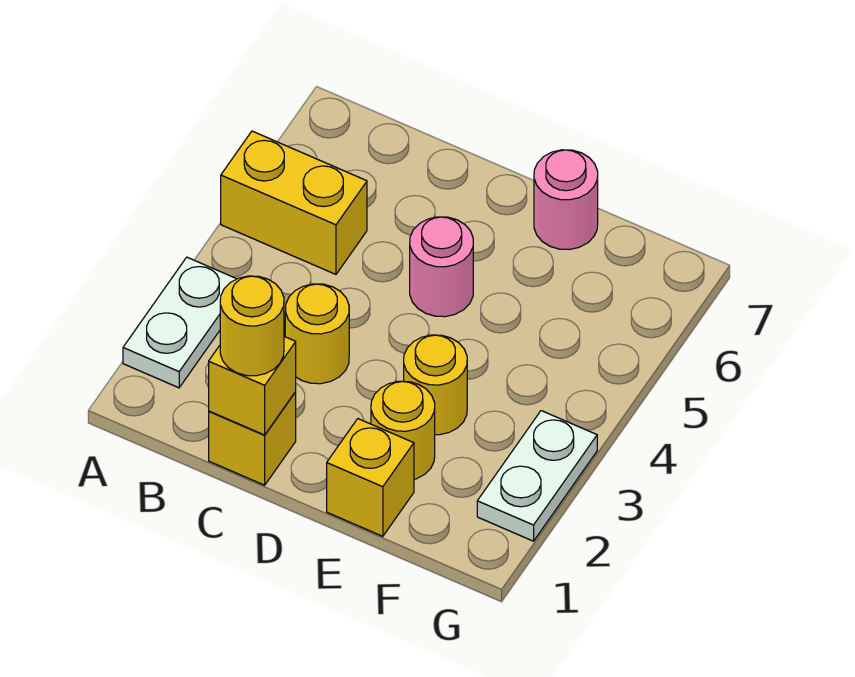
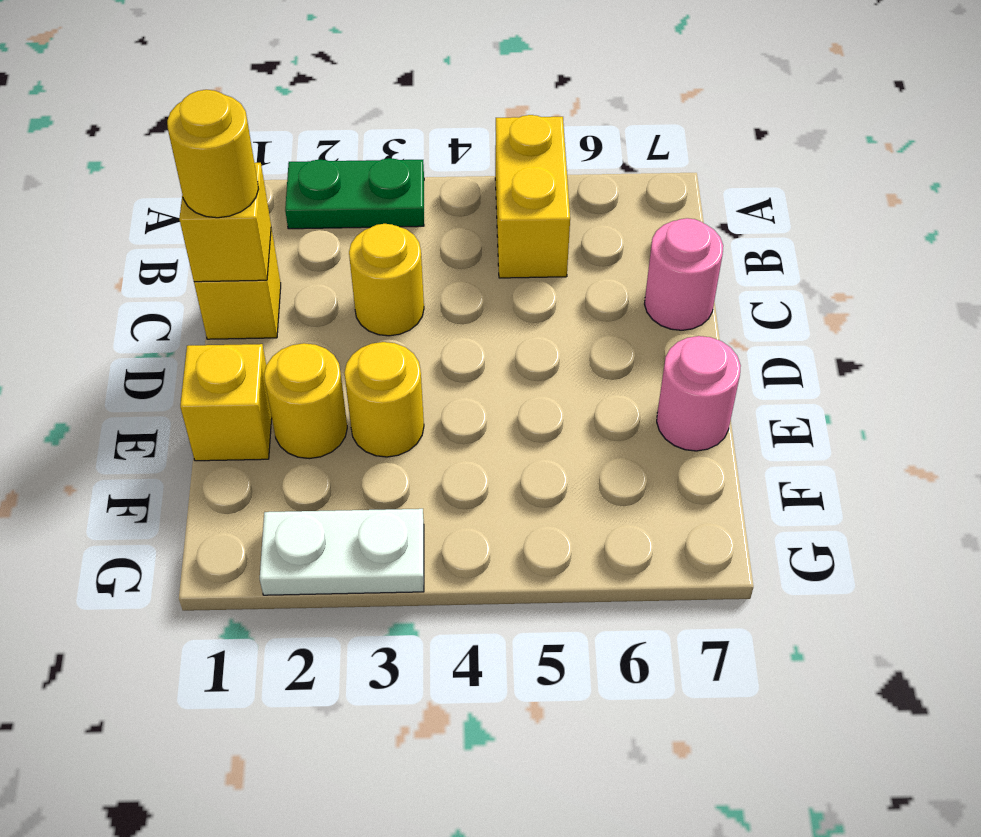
white 1x2 plate [123,257,236,388] -> green 1x2 plate [285,158,424,229]
pink 1x1 round brick [410,217,473,317] -> pink 1x1 round brick moved to [645,218,723,330]

